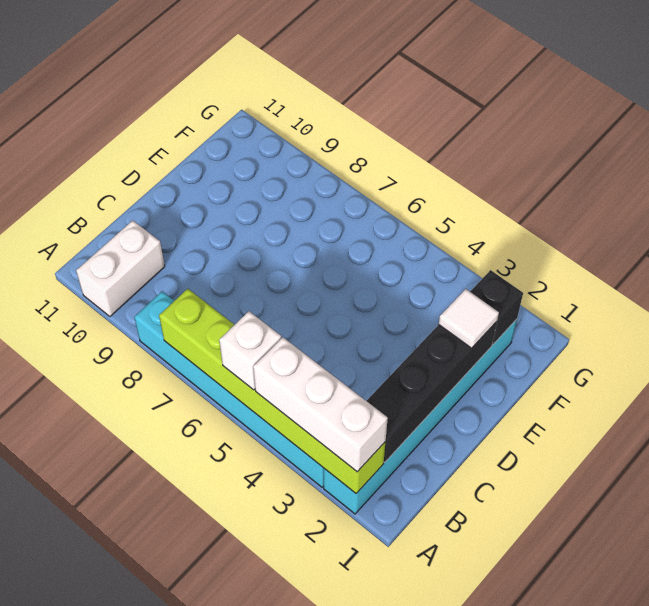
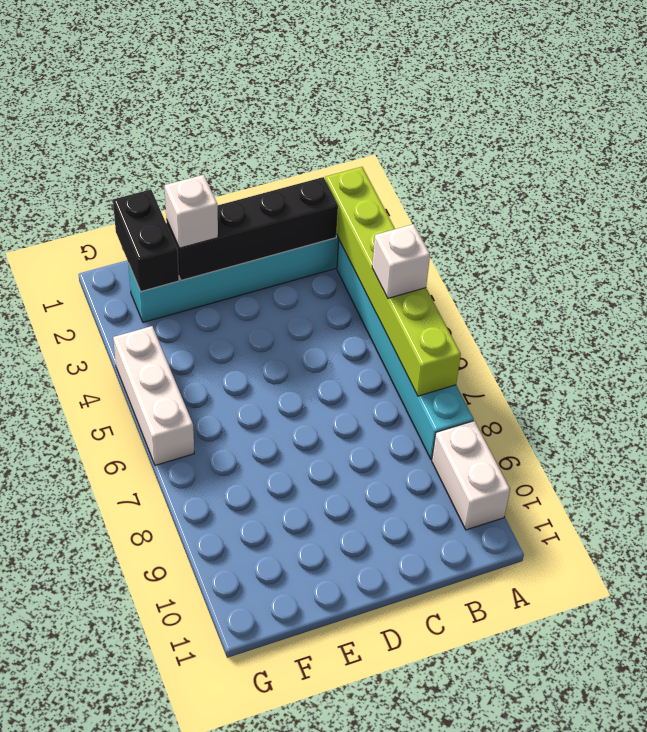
white 1x3 brick [253,337,388,472] -> white 1x3 brick moved to [113,326,194,465]
white 1x2 brick [76,220,165,316] -> white 1x2 brick turned to [432,421,510,530]
white 1x1 tile [439,289,499,348] -> white 1x1 brick [165,175,218,248]
black 1x1 brick [470,270,523,345] -> black 1x2 brick [113,189,179,292]

